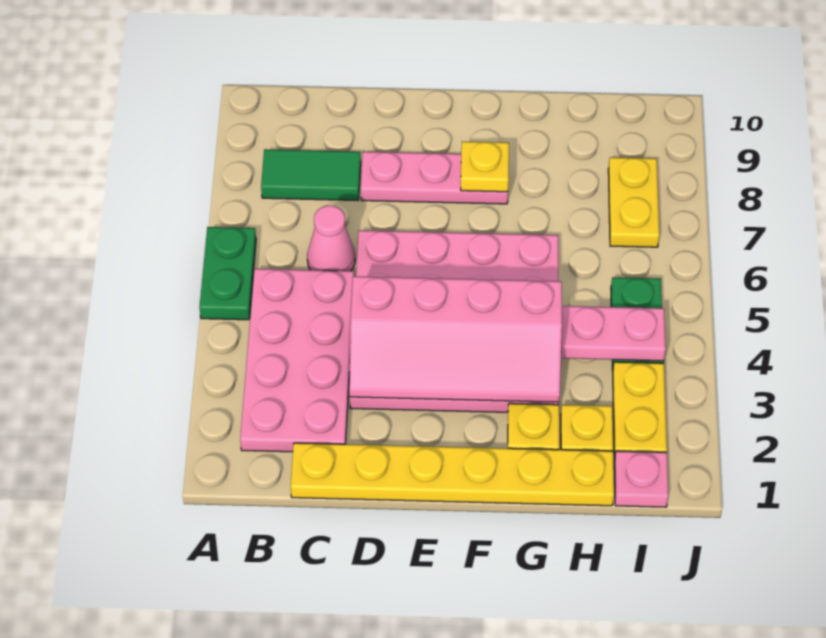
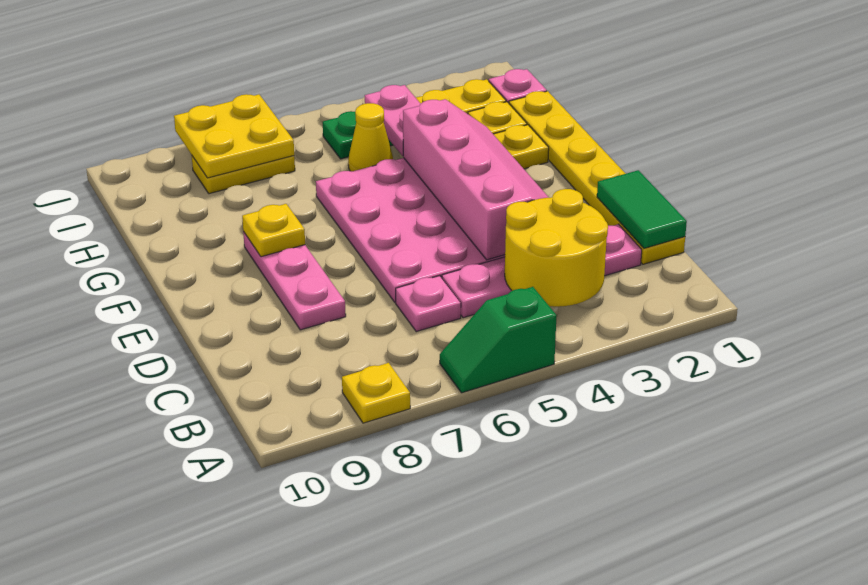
green 1x2 plate [199,227,256,320] -> green 1x2 slope [440,287,557,393]
none -> yellow 1x1 plate [342,363,410,423]
pink 2x4 plate [240,269,354,452] -> pink 1x4 plate [442,224,642,318]
none -> yellow 2x2 round brick [505,189,608,307]
green 1x2 tile [261,149,361,201] -> green 1x2 tile moved to [597,170,687,248]
pink 1x1 cone [307,206,355,271] -> pink 1x1 plate [396,276,461,332]
none -> yellow 1x1 cone [348,103,393,172]
none -> yellow 2x2 plate [174,94,294,178]

